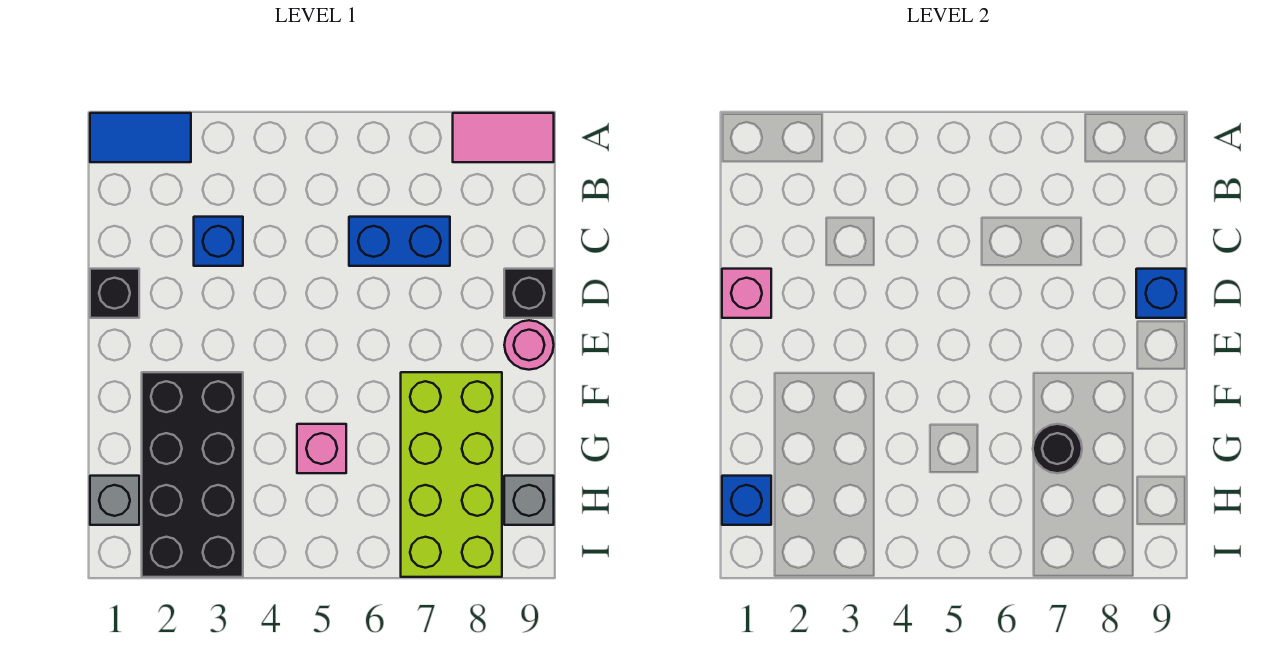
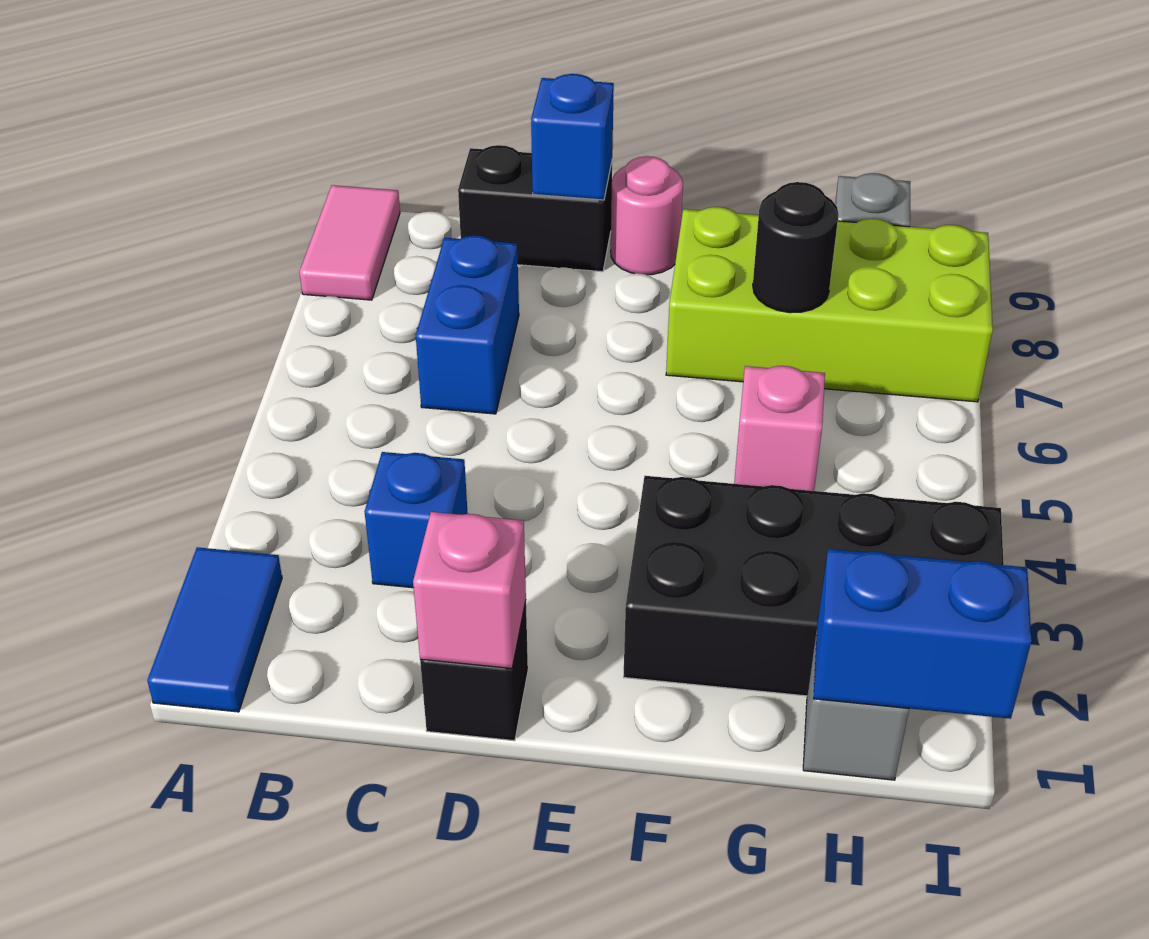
black 1x1 brick [504,269,554,318] -> black 1x2 brick [458,145,612,272]
blue 1x1 brick [722,476,771,525] -> blue 1x2 brick [813,549,1032,719]

